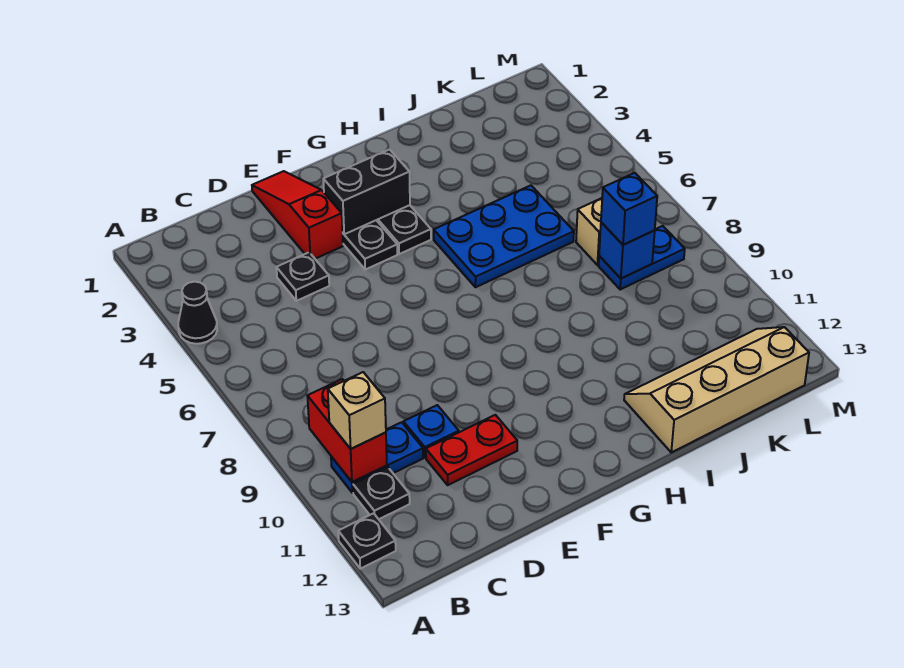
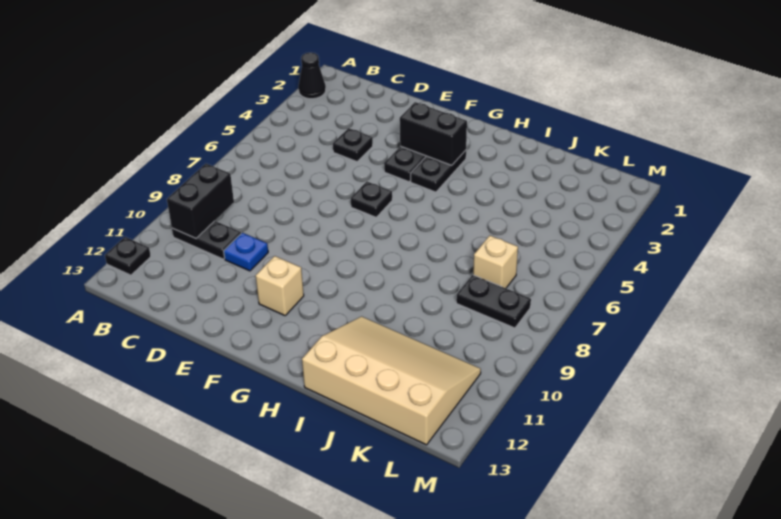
black 1x1 cone [178,282,217,344] -> black 1x1 cone moved to [298,53,326,99]
red 1x2 brick [307,379,387,482] -> black 1x2 brick [167,164,234,238]
blue 1x2 plate [331,422,423,493] -> black 1x2 plate [172,221,241,259]
tan 1x1 brick [328,372,386,449] -> tan 1x1 brick moved to [256,256,304,315]
black 1x1 plate [353,467,410,519] -> black 1x1 plate moved to [351,182,392,217]
red 1x2 plate [426,415,517,485] -> none
red 1x3 slope [252,171,343,259] -> none
blue 2x3 plate [434,185,574,287] -> none
tan 2x4 slope [624,327,809,452] -> tan 3x4 slope [302,316,481,445]
blue 1x2 plate [599,226,685,290] -> black 1x2 plate [456,275,531,328]
blue 1x1 brick [599,222,655,279] -> none
blue 1x1 brick [601,173,657,245] -> none

